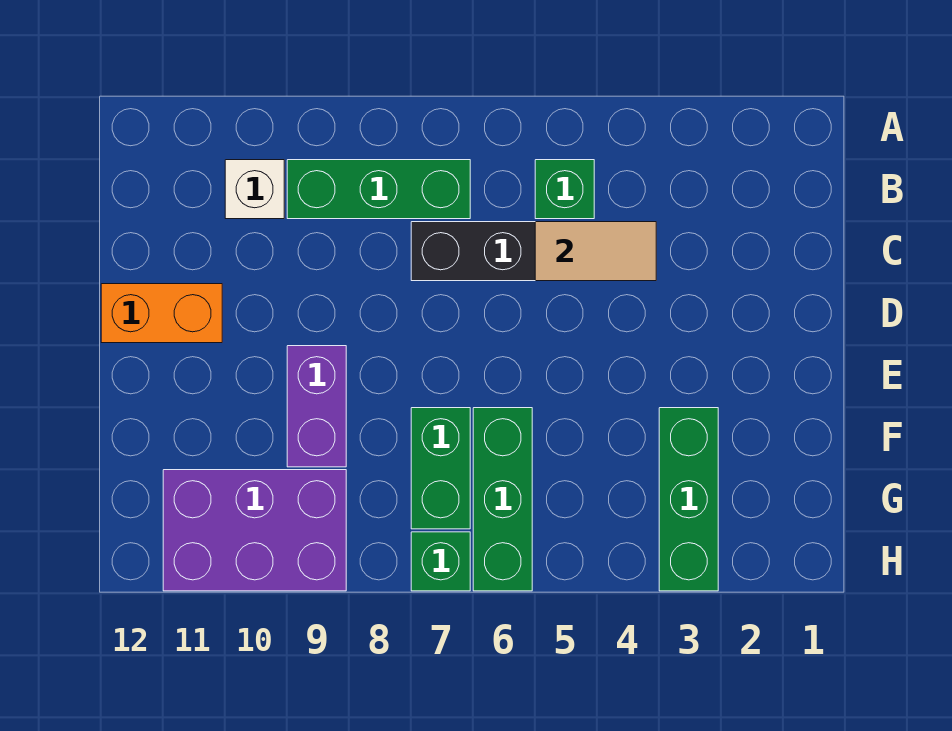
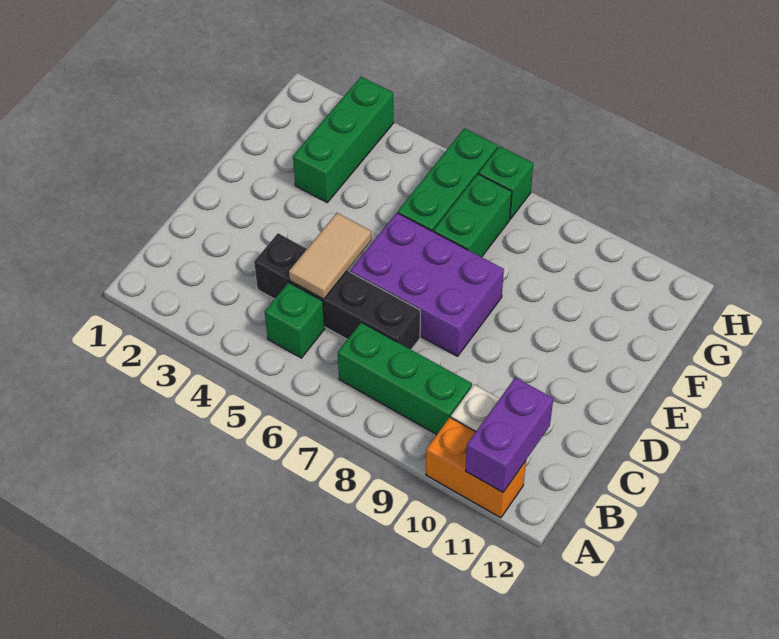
tan 1x2 tile [535,222,656,281] -> tan 1x2 tile turned to [289,213,371,299]
orange 1x2 brick [101,284,222,343] -> orange 1x2 brick moved to [426,417,526,518]
purple 1x2 brick [287,346,346,467] -> purple 1x2 brick moved to [465,378,553,492]
purple 2x3 brick [163,470,346,591] -> purple 2x3 brick moved to [350,213,504,356]

